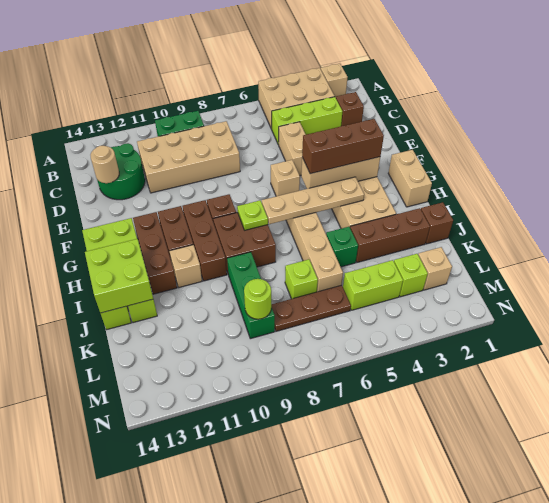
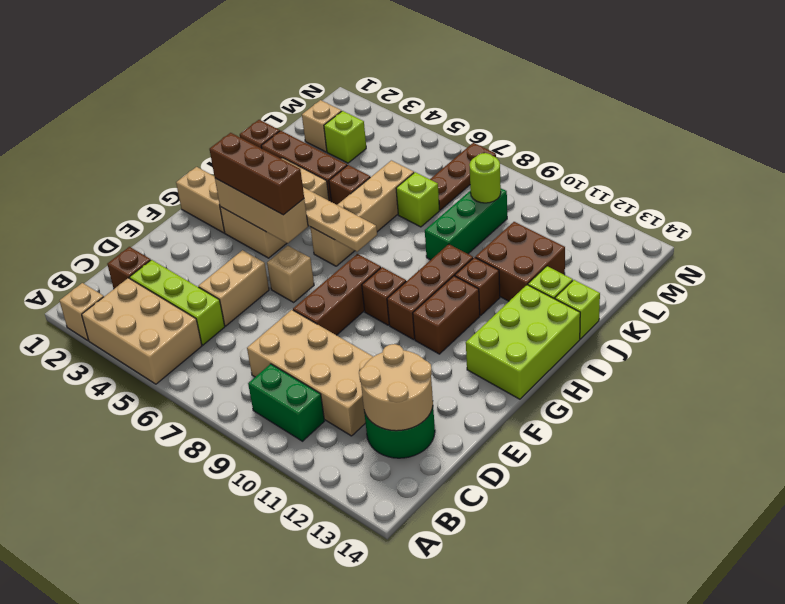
tan 1x1 round brick [91,146,119,183] -> tan 2x2 round brick [359,344,433,431]
tan 1x2 brick [388,150,432,207] -> tan 1x2 brick turned to [176,167,225,233]
brown 1x3 brick [133,212,177,294] -> brown 1x3 brick moved to [293,254,381,335]
brown 2x2 brick [213,212,276,273] -> brown 2x2 brick moved to [475,222,565,301]
lime 1x1 plate [237,201,268,230] -> none
tan 1x1 brick [169,245,202,287] -> brown 1x1 brick [455,257,500,315]
lime 2x2 brick [85,239,153,313] -> none
green 1x1 brick [326,227,358,267] -> brown 1x1 brick [329,165,370,205]
lime 1x2 brick [343,260,403,310] -> none
brown 1x3 plate [271,285,351,331] -> brown 1x3 plate turned to [430,143,496,210]

